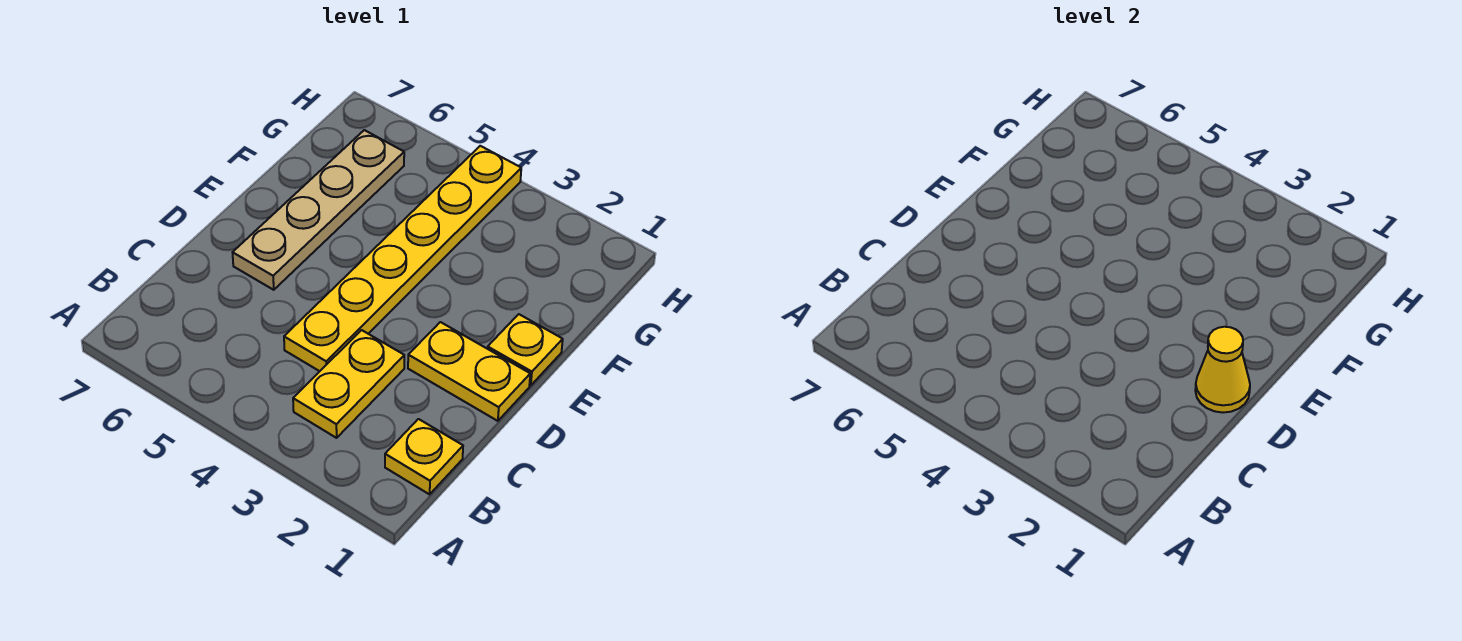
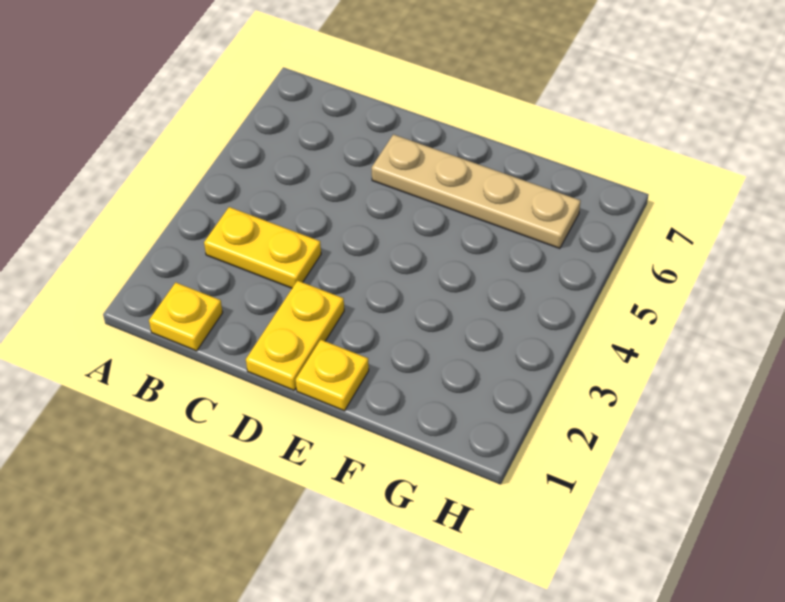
yellow 1x6 plate [284,146,521,371] -> none
yellow 1x1 cone [1195,327,1250,413] -> none

